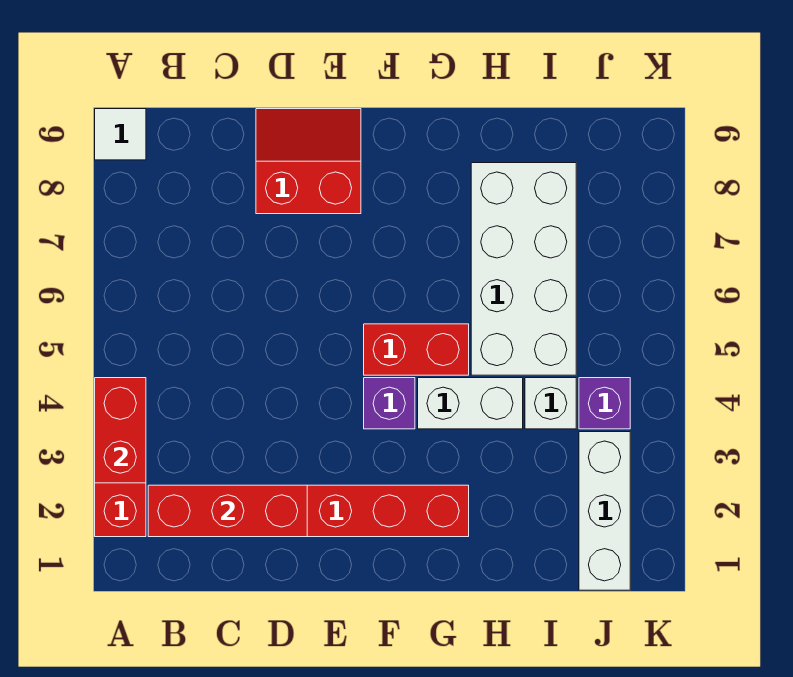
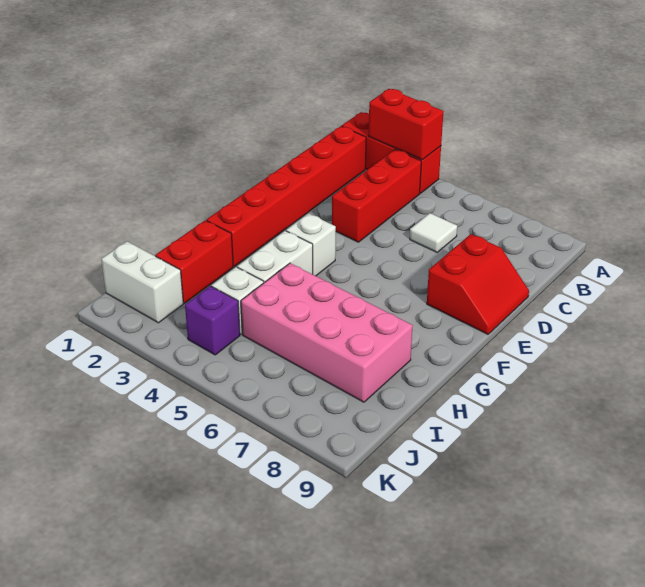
white 1x1 tile [95,109,146,160] -> white 1x1 tile moved to [410,213,457,252]
red 1x3 brick [148,485,307,537] -> red 1x3 brick moved to [332,150,421,242]
purple 1x1 brick [364,378,415,429] -> white 1x1 brick [286,213,336,276]
red 1x2 brick [364,324,469,375] -> red 1x2 brick moved to [155,220,233,303]
white 2x4 brick [471,163,576,375] -> pink 2x4 brick [241,263,413,402]
white 1x3 brick [579,432,630,590] -> white 1x2 brick [101,241,183,323]

